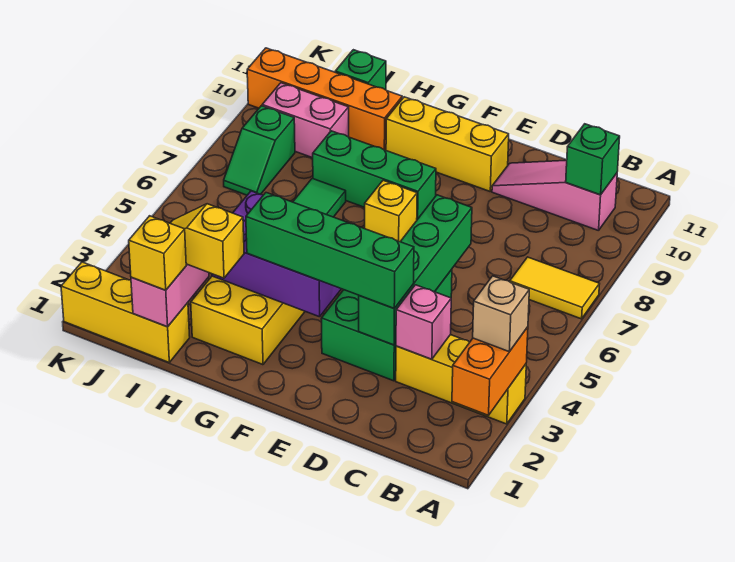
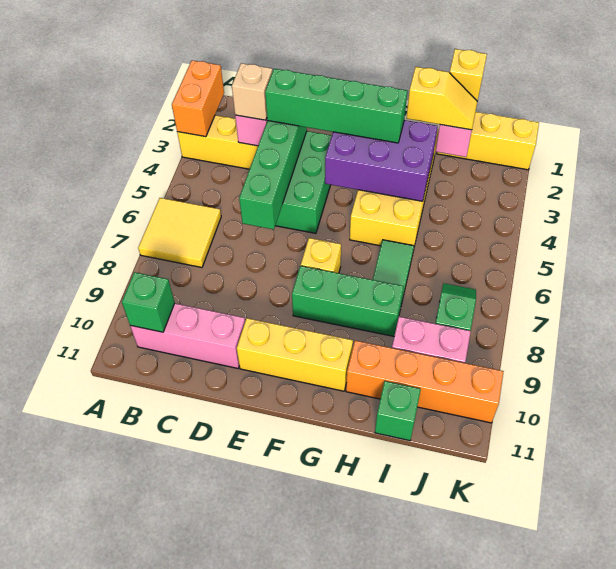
tan 1x1 brick [473,276,529,352] -> tan 1x1 brick moved to [232,63,272,120]
yellow 1x2 tile [510,257,599,319] -> yellow 2x2 tile [138,198,221,267]
pink 1x3 slope [492,160,617,231] -> pink 1x3 brick [130,303,245,368]

